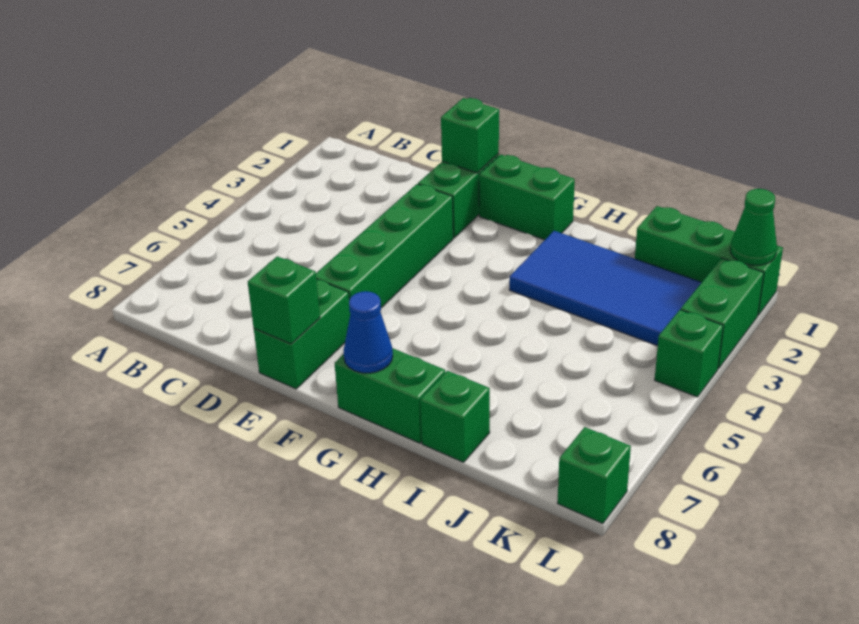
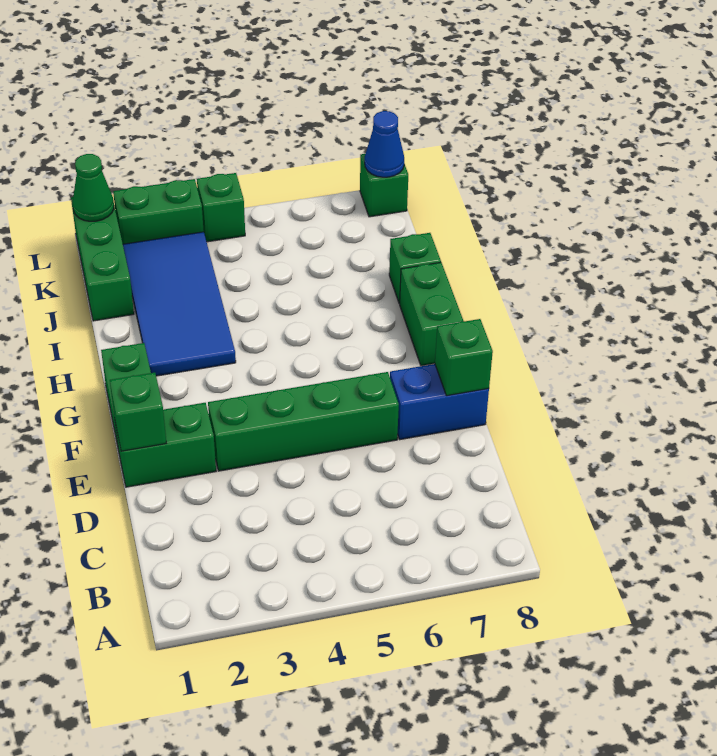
green 1x2 brick [254,280,350,389] -> blue 1x2 brick [390,364,489,439]
blue 1x1 cone [343,291,393,373] -> blue 1x1 cone moved to [365,111,404,177]

